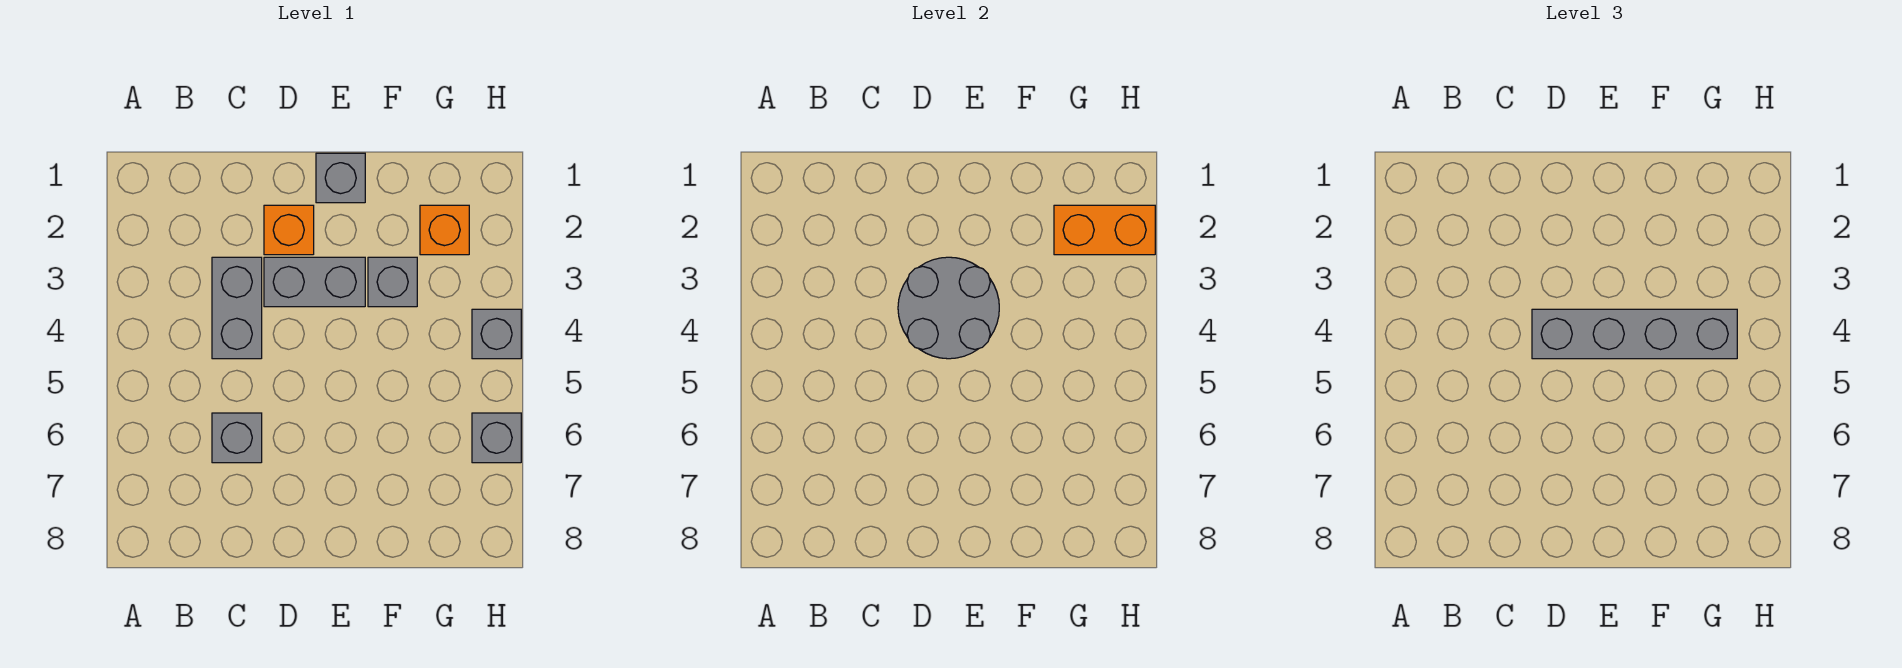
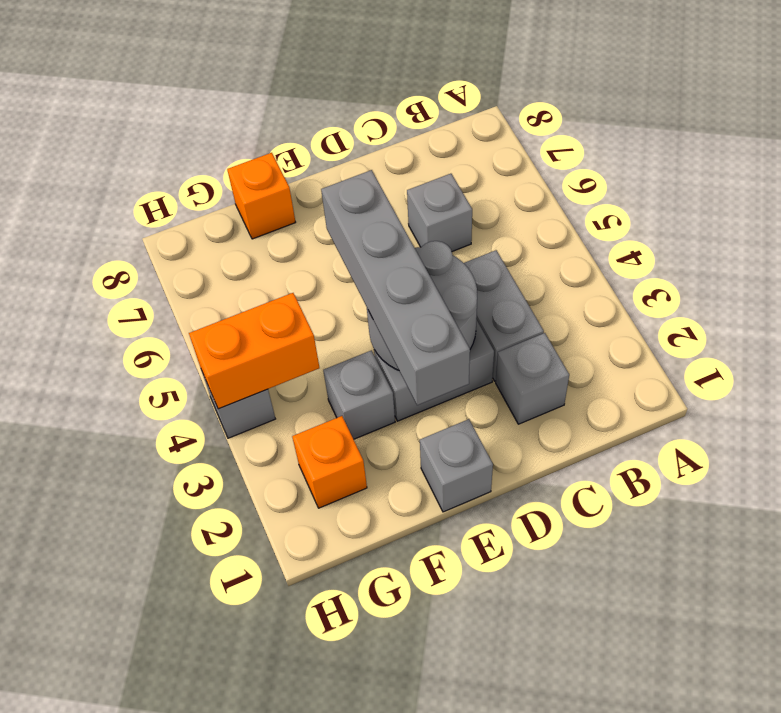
orange 1x1 brick [264,205,314,255] -> orange 1x1 brick moved to [227,153,296,239]
grey 1x4 brick [1532,309,1737,359] -> grey 1x4 brick turned to [321,170,470,405]
orange 1x2 brick [1054,205,1155,255] -> orange 1x2 brick moved to [189,293,319,409]
grey 1x1 brick [472,413,521,463] -> grey 1x1 brick moved to [496,333,569,424]

